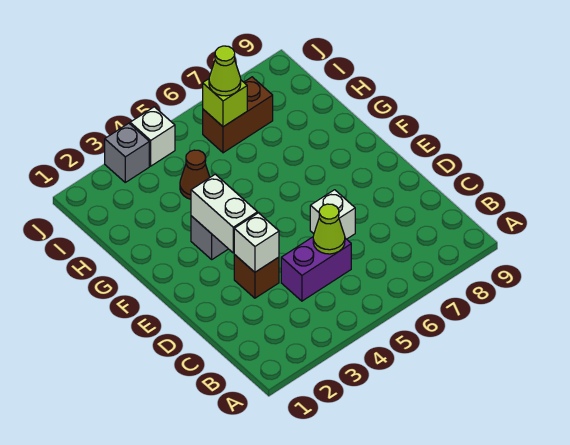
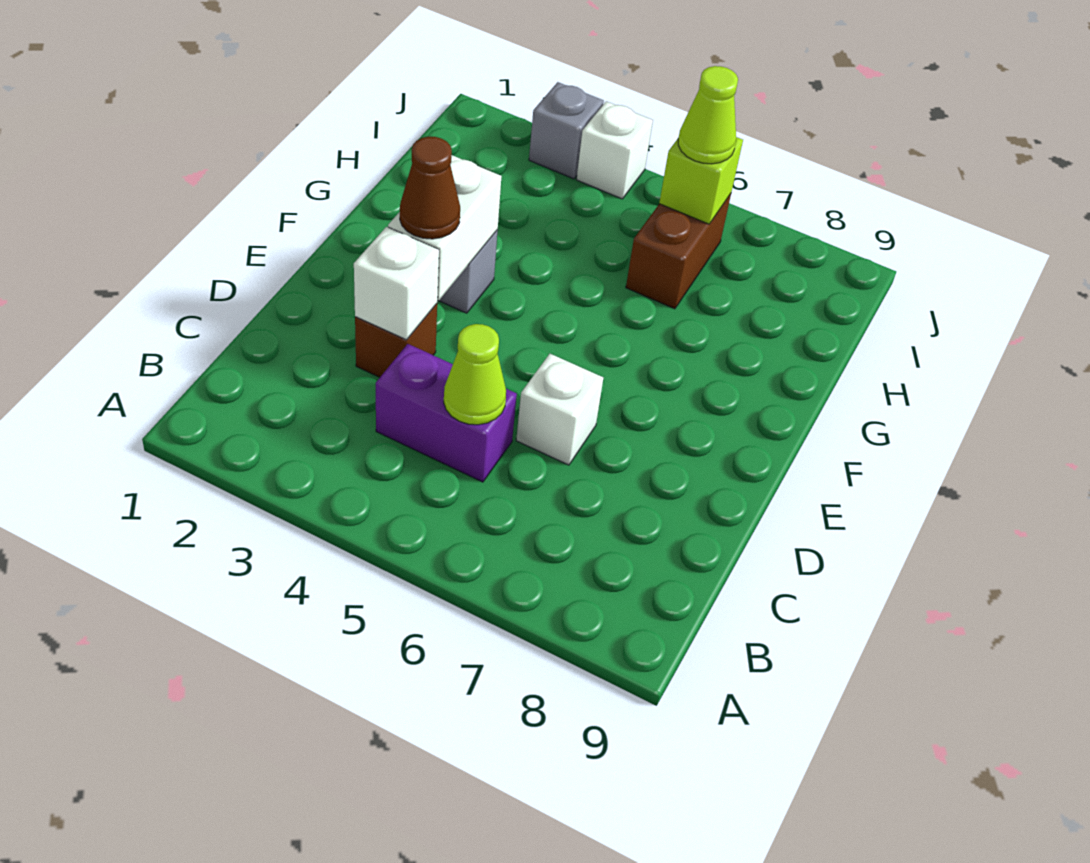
brown 1x1 cone [180,150,210,199] -> brown 1x1 cone moved to [400,137,460,239]
brown 1x2 brick [203,77,273,153] -> brown 1x2 brick turned to [626,194,731,309]

